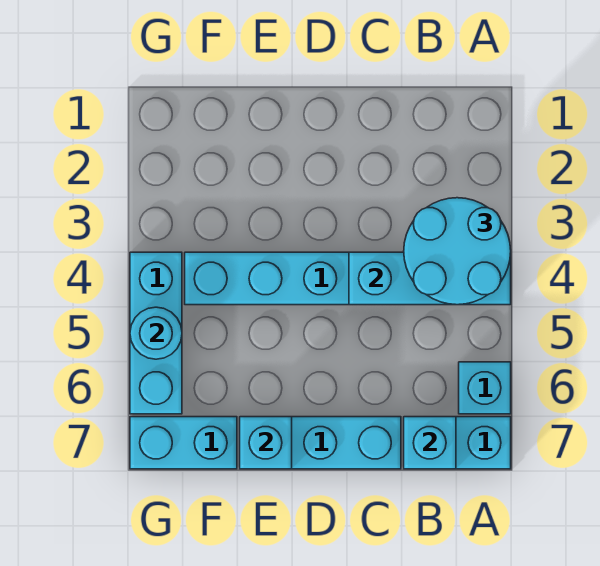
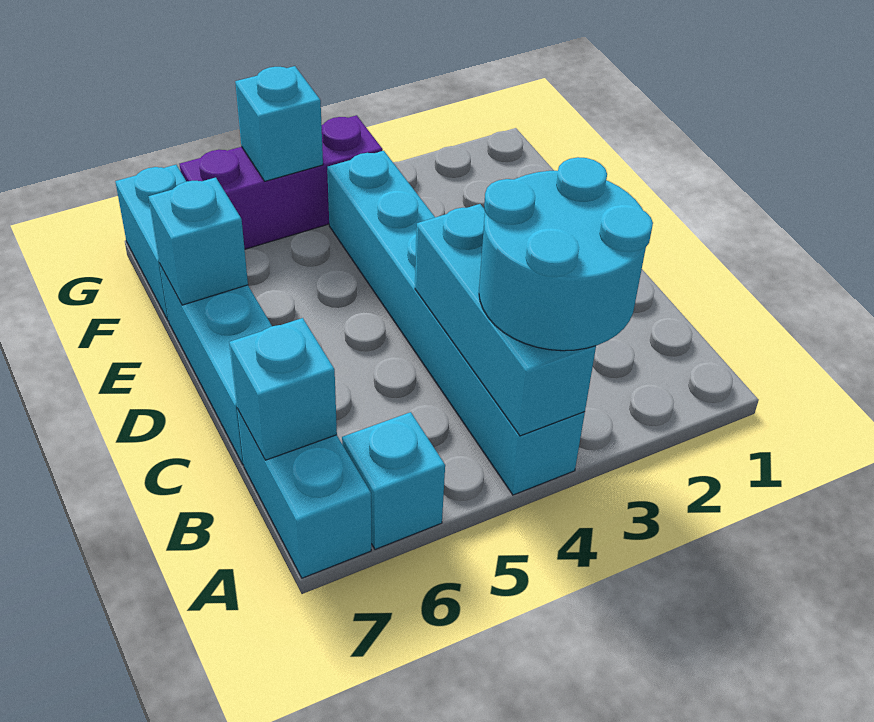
cyan 1x3 brick [130,252,182,414] -> purple 1x3 brick [180,115,383,249]
cyan 1x1 round brick [130,307,182,359] -> cyan 1x1 brick [235,66,323,181]

